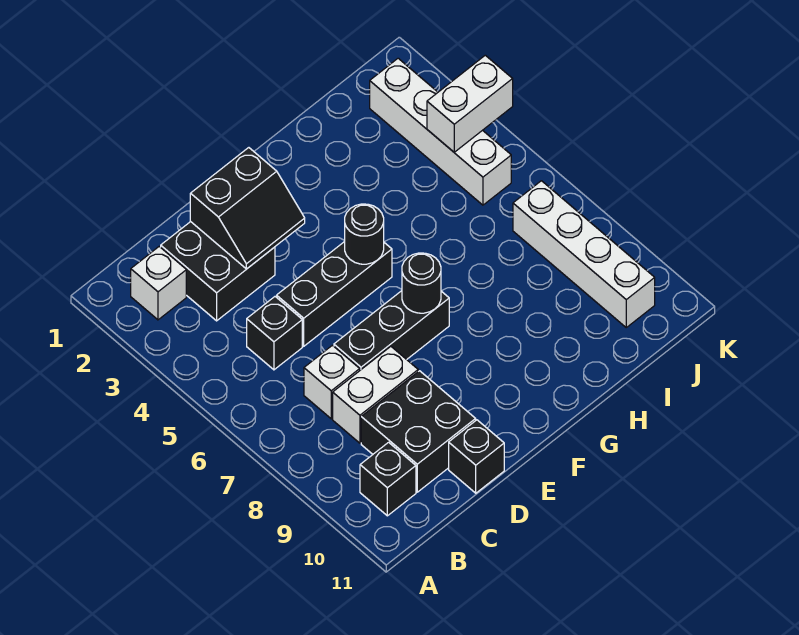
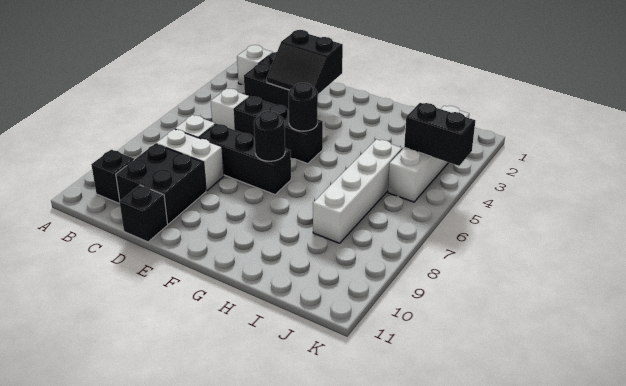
black 1x1 brick [247,297,302,370] -> white 1x1 brick [211,89,249,130]
white 1x2 brick [427,55,513,152] -> black 1x2 brick [404,103,475,166]
white 1x4 brick [513,181,655,327] -> white 1x4 brick moved to [313,139,402,243]

